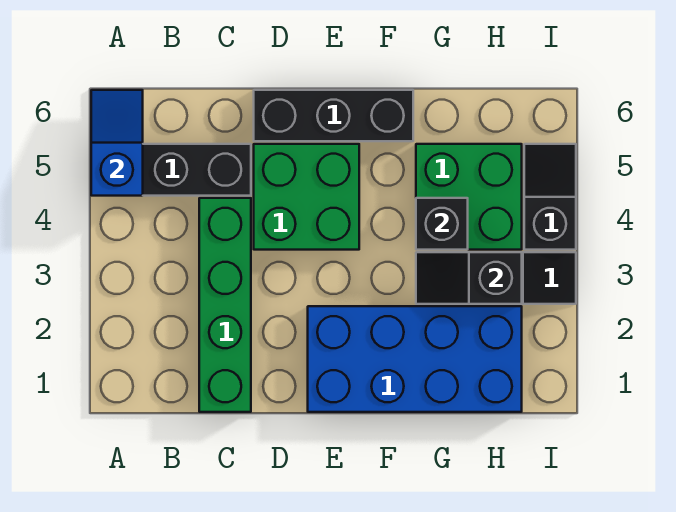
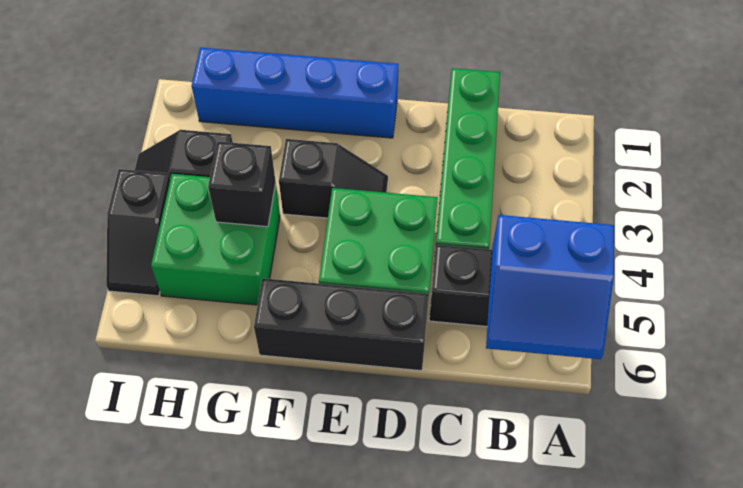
blue 1x2 slope [91,90,143,196] -> blue 2x2 slope [486,215,614,359]
blue 2x4 brick [308,306,522,412] -> blue 1x4 brick [192,48,398,138]
black 1x2 slope [416,252,522,304] -> black 1x2 slope moved to [279,139,388,218]

